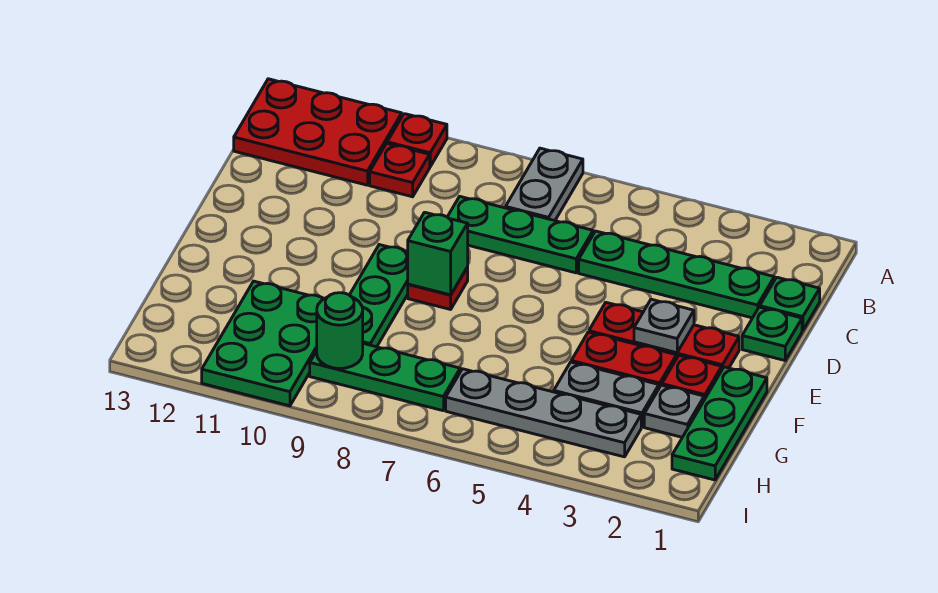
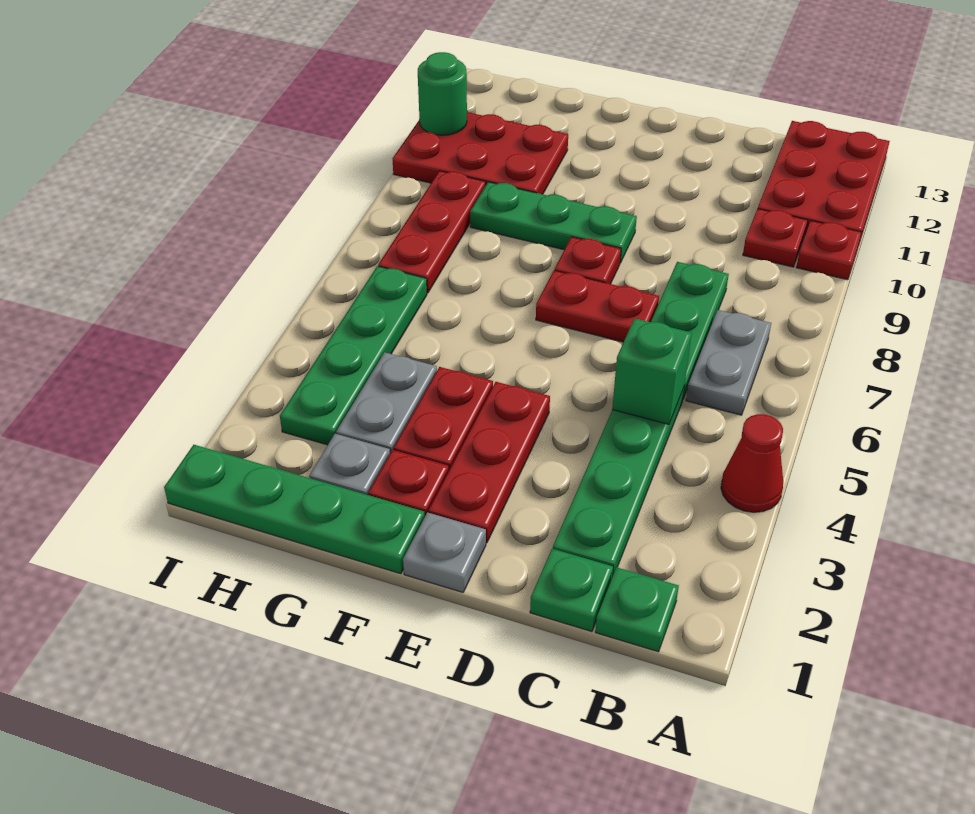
none -> red 1x1 cone [721,414,783,512]
grey 1x2 plate [506,148,583,221] -> grey 1x2 plate turned to [686,310,771,415]
green 1x1 plate [742,307,802,360] -> green 1x1 plate moved to [595,567,679,652]
none -> red 1x2 plate [536,270,659,342]
grey 1x1 plate [634,299,694,353] -> grey 1x1 plate moved to [403,512,486,592]
green 1x1 brick [408,212,468,295] -> green 1x1 brick moved to [612,318,692,424]
green 1x3 plate [672,367,767,480] -> green 1x4 plate [164,445,425,574]
green 2x3 plate [202,281,323,406] -> red 2x3 plate [392,112,568,194]
grey 1x4 plate [446,369,641,457] -> green 1x4 plate [280,266,427,445]
green 1x3 plate [310,344,460,411] -> red 1x3 plate [378,171,486,293]
green 1x1 round brick [317,293,363,369] -> green 1x1 round brick moved to [418,52,467,135]

